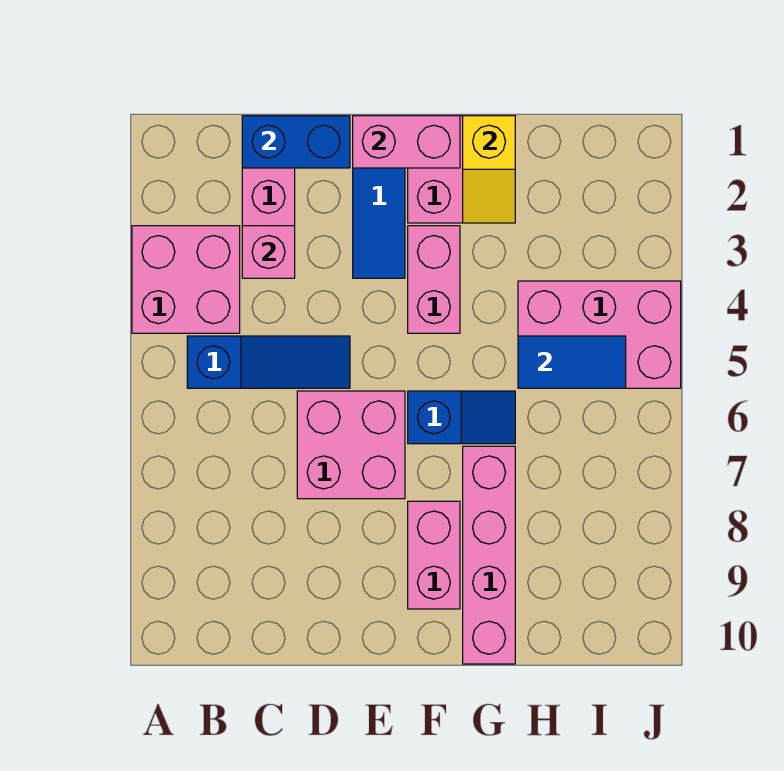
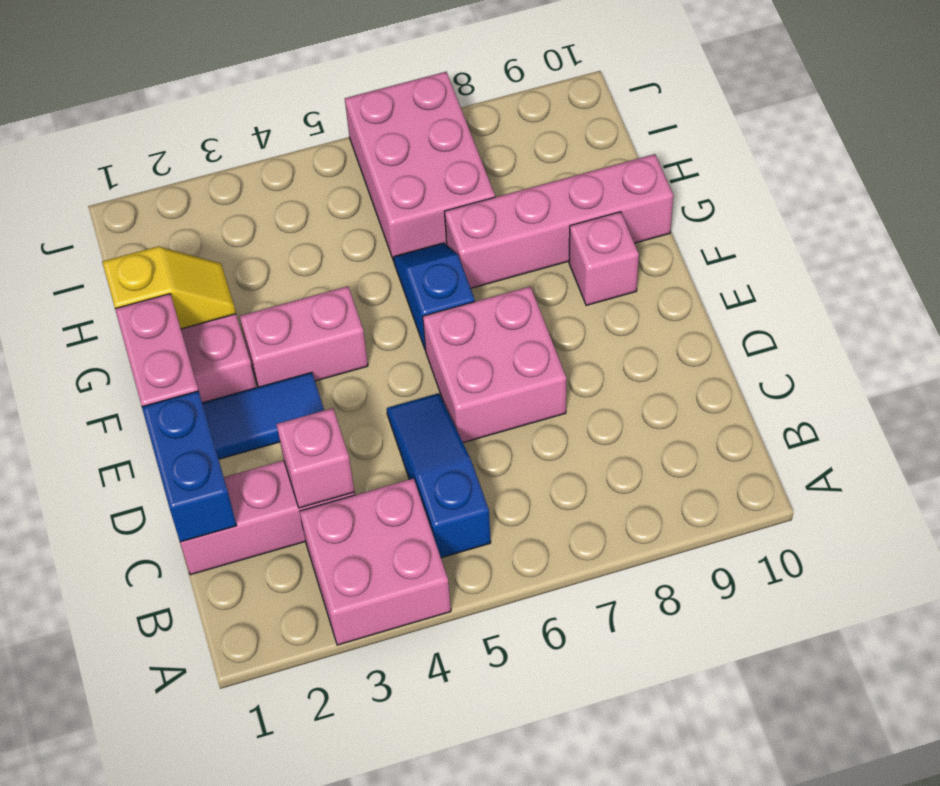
pink 1x2 brick [408,501,460,609] -> pink 1x1 brick [569,212,639,306]
pink 2x3 brick [518,281,681,388] -> pink 2x3 brick moved to [345,72,495,261]
blue 1x2 tile [518,336,626,388] -> none

